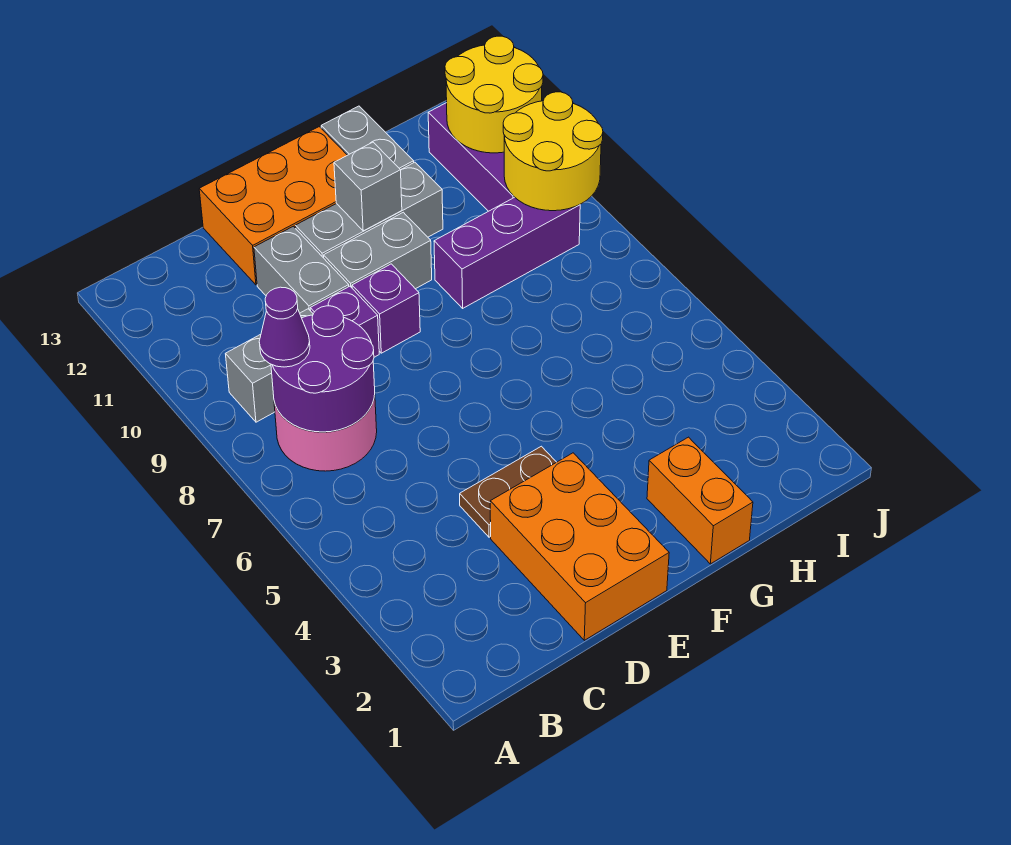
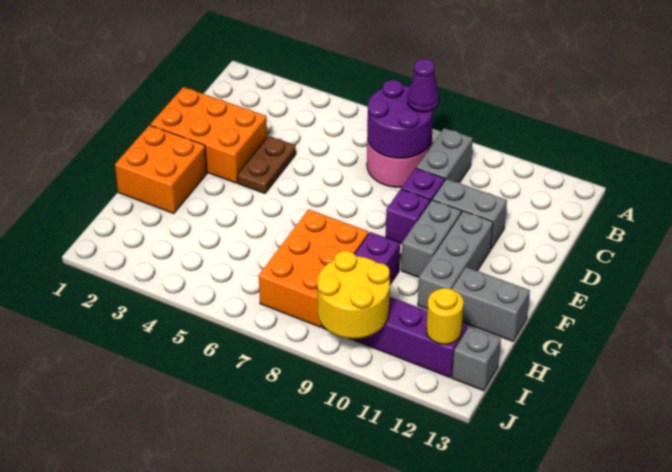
orange 2x3 brick [199,127,347,285] -> orange 2x3 brick moved to [259,209,369,327]
grey 1x1 brick [334,142,402,231] -> grey 1x1 brick moved to [452,327,501,391]
orange 1x2 brick [647,437,753,564] -> orange 2x2 brick [115,125,207,214]
yellow 2x2 round brick [445,36,543,153] -> yellow 1x1 round brick [426,288,464,344]

